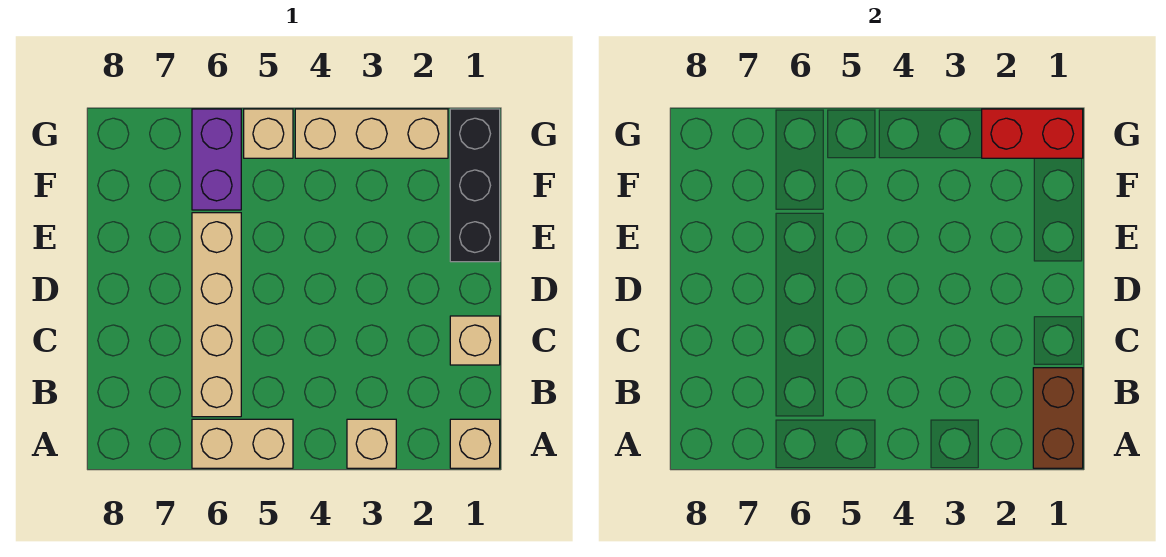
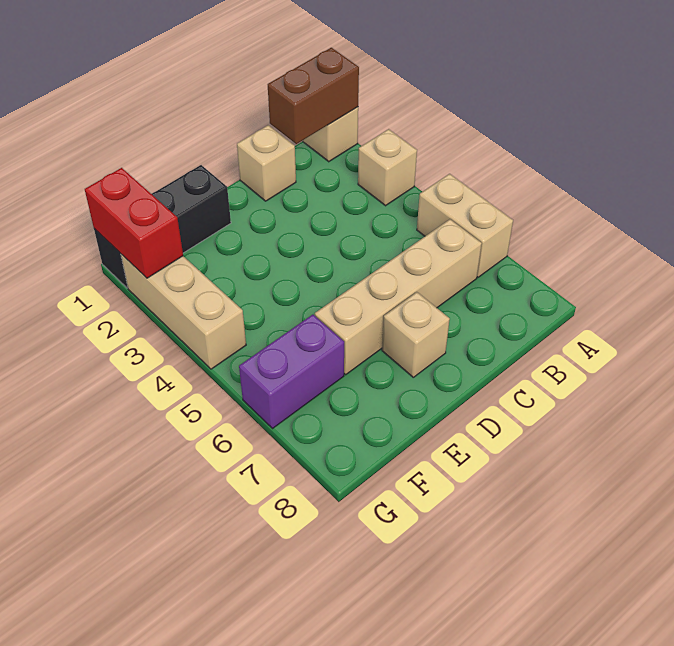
tan 1x1 brick [244,109,293,158] -> tan 1x1 brick moved to [382,292,450,377]

